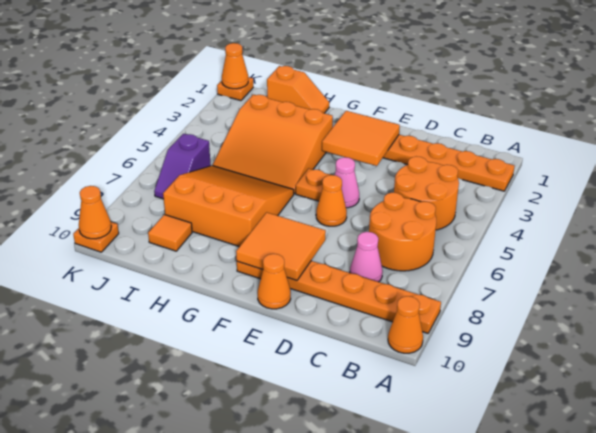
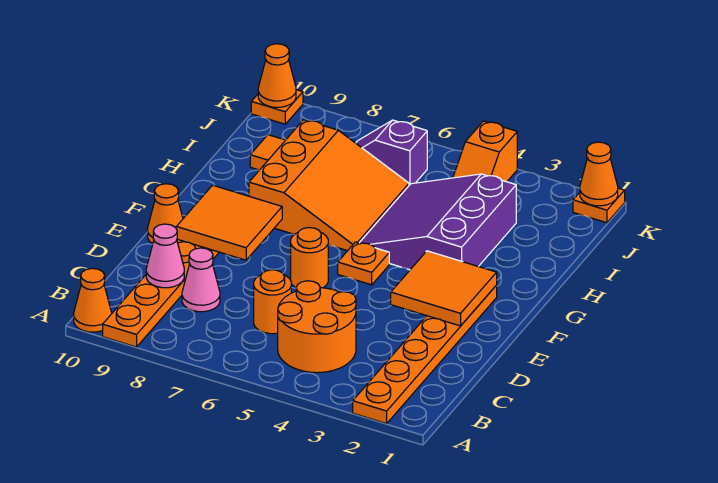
orange 2x2 round brick [369,193,436,271] -> orange 1x1 round brick [254,270,291,334]
pink 1x1 cone [335,157,359,208] -> pink 1x1 cone moved to [146,224,184,288]
orange 1x1 cone [316,175,347,226] -> orange 1x1 round brick [291,228,328,288]
orange 3x3 slope [213,94,333,194] -> purple 3x3 slope [360,174,516,270]
orange 1x2 slope [267,66,329,113] -> orange 1x2 slope moved to [453,121,517,182]

